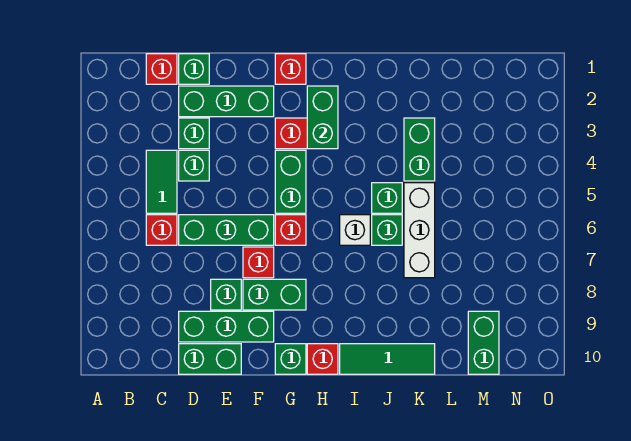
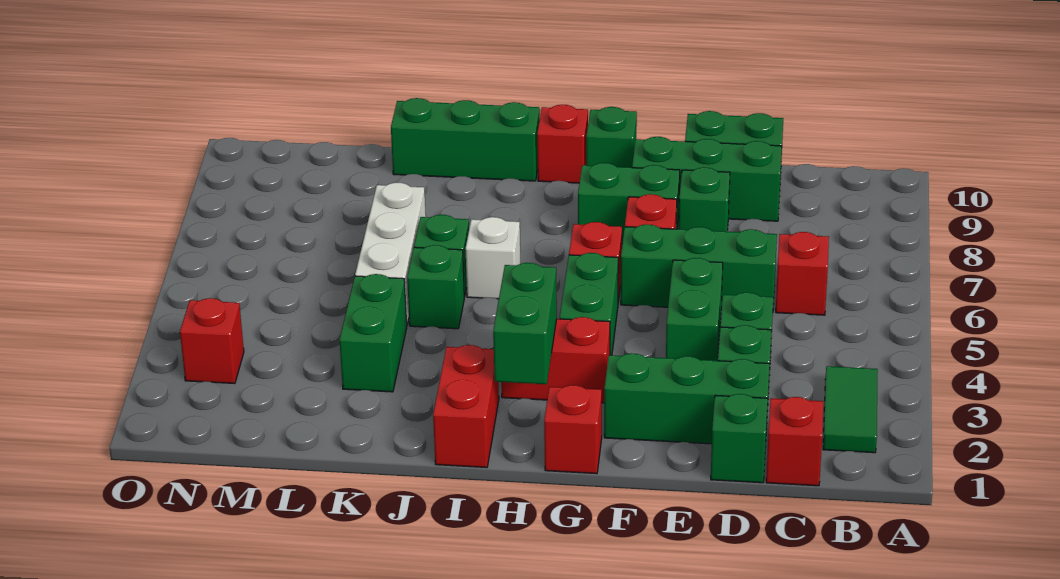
green 1x2 tile [146,150,177,213] -> green 1x2 tile moved to [823,366,878,453]
none -> red 1x2 brick [433,345,499,467]
green 1x3 tile [340,344,435,374] -> green 1x3 brick [391,98,540,181]
green 1x2 brick [468,311,499,374] -> green 1x2 brick moved to [666,258,723,361]
none -> red 1x1 brick [180,298,244,384]

